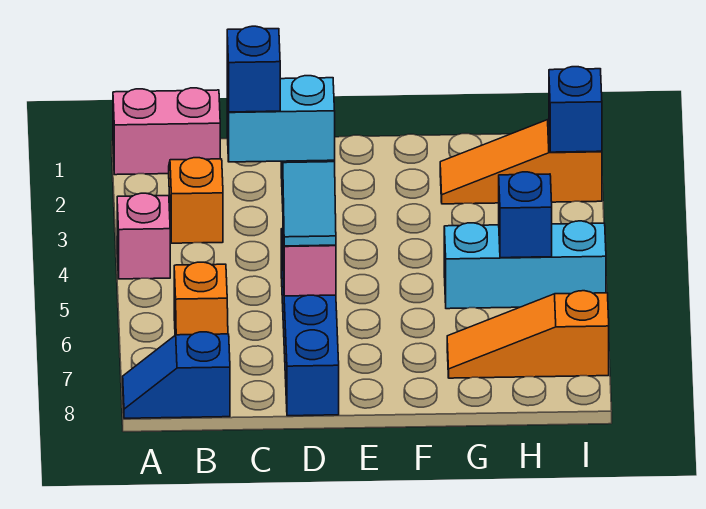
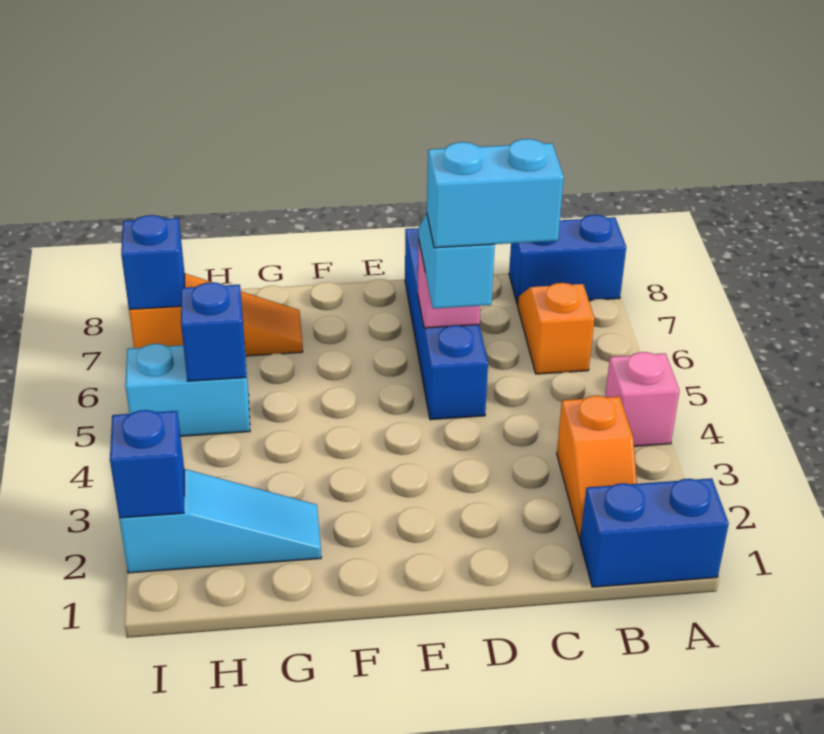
pink 1x2 brick [113,88,220,175] -> blue 1x2 brick [580,478,729,587]
blue 1x2 slope [123,332,230,418] -> blue 1x2 brick [509,215,626,305]
blue 1x1 brick [227,26,280,112] -> blue 1x1 brick moved to [121,215,185,309]
orange 1x3 slope [440,120,602,204] -> cyan 1x3 slope [119,469,321,573]
cyan 1x3 brick [444,221,606,309] -> cyan 1x2 brick [125,344,250,436]

